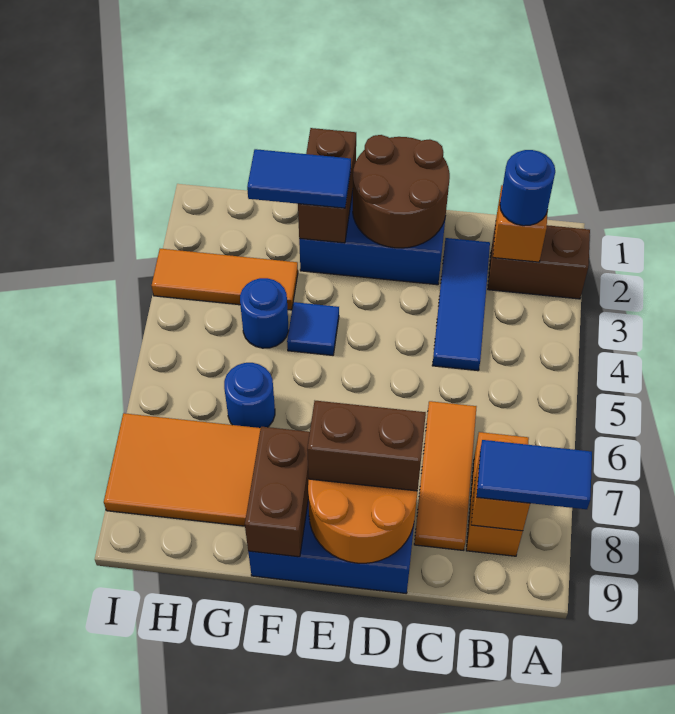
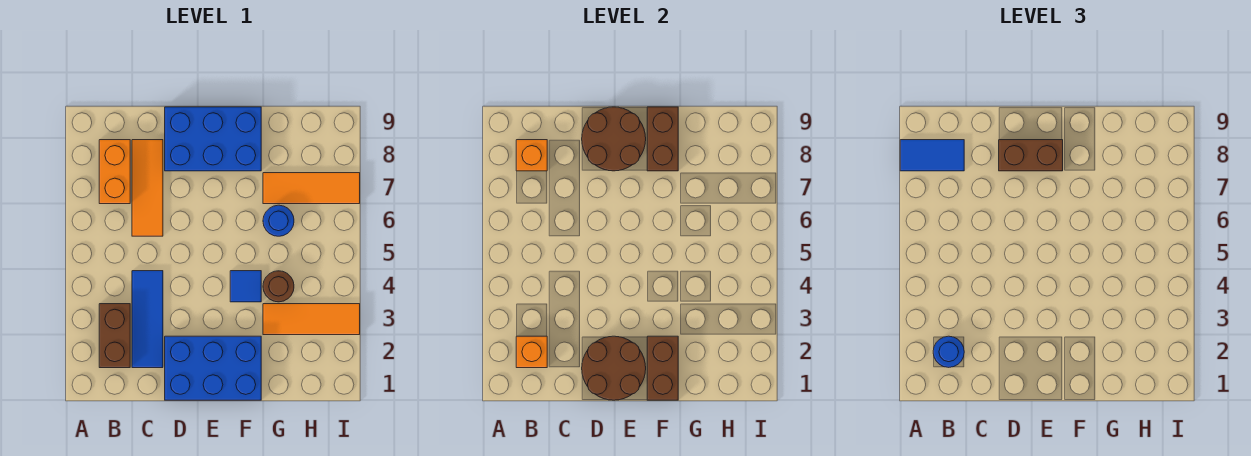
brown 1x2 brick [488,223,590,299] -> brown 1x2 brick turned to [99,304,130,368]
orange 2x2 round brick [308,479,417,563] -> brown 2x2 round brick [582,107,646,171]
blue 1x2 tile [247,149,351,208] -> none
blue 1x1 round brick [240,278,289,348] -> brown 1x1 round brick [263,271,294,302]
orange 2x3 tile [104,413,261,526] -> orange 1x3 tile [263,173,360,204]

